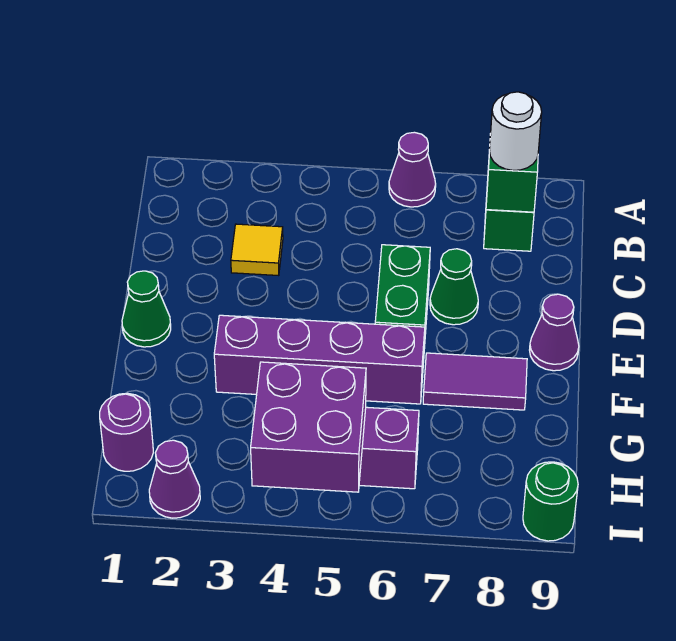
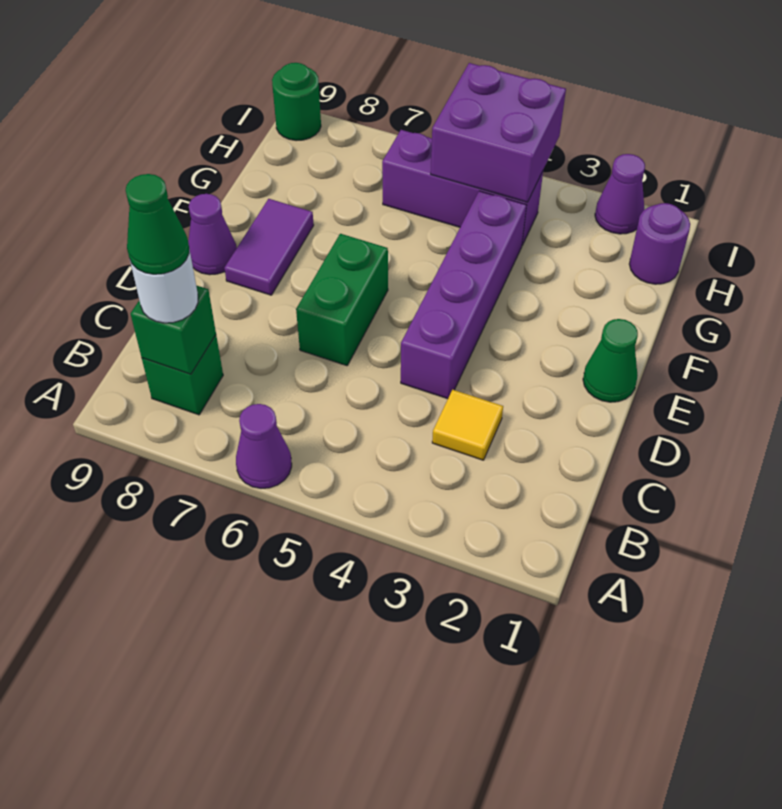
green 1x1 cone [430,249,478,325] -> green 1x1 cone moved to [126,174,189,274]
purple 1x4 brick [214,315,425,404] -> purple 1x4 brick turned to [401,191,526,399]
purple 1x2 tile [423,353,527,410] -> purple 1x2 tile turned to [224,199,314,295]

